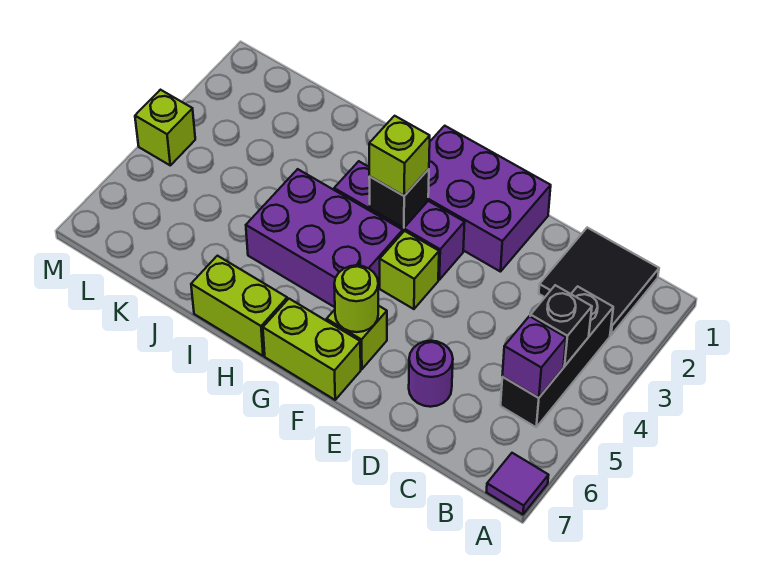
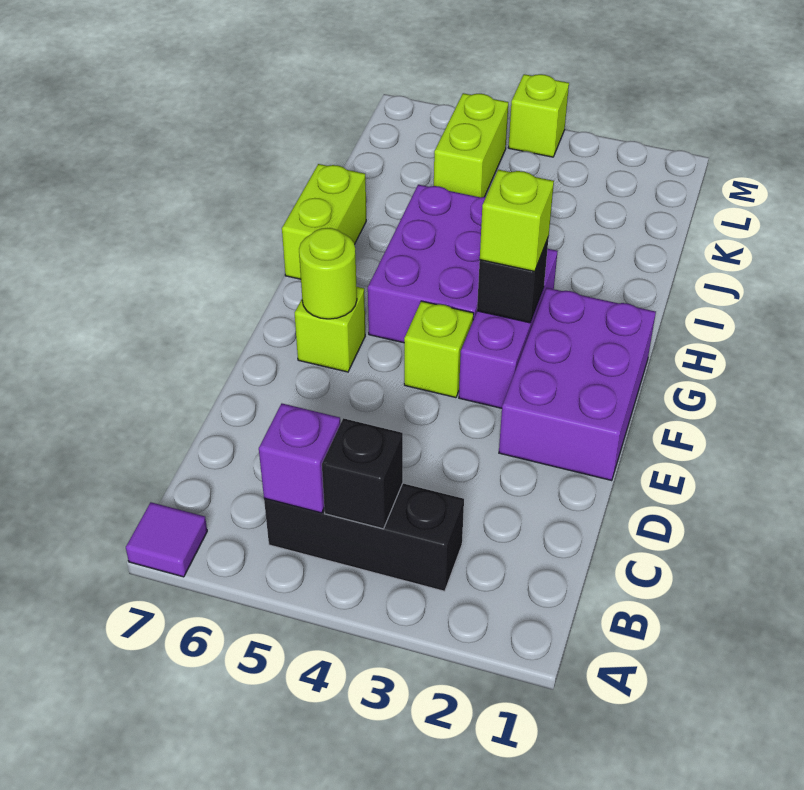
black 2x2 tile [539,228,659,335] -> none
purple 1x1 round brick [409,341,453,407] -> none
lime 1x2 brick [263,299,361,400] -> lime 1x2 brick moved to [434,93,508,197]

